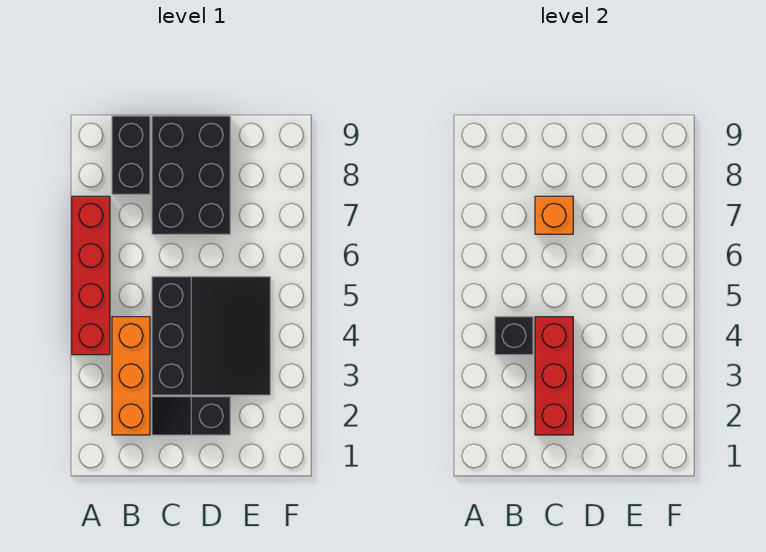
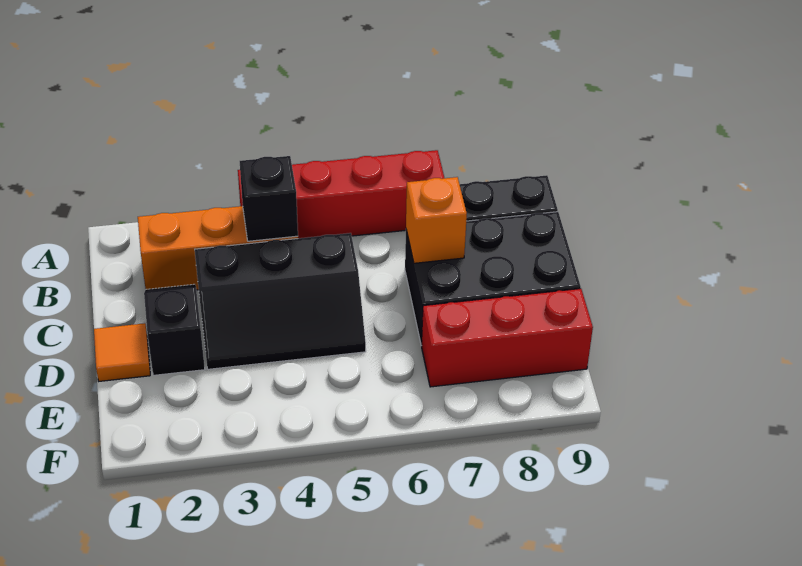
red 1x3 brick [535,317,573,435] -> red 1x3 brick moved to [421,288,593,387]
black 3x3 slope [152,277,270,395] -> black 2x3 slope [195,233,366,369]
none -> orange 1x1 tile [94,323,150,381]

